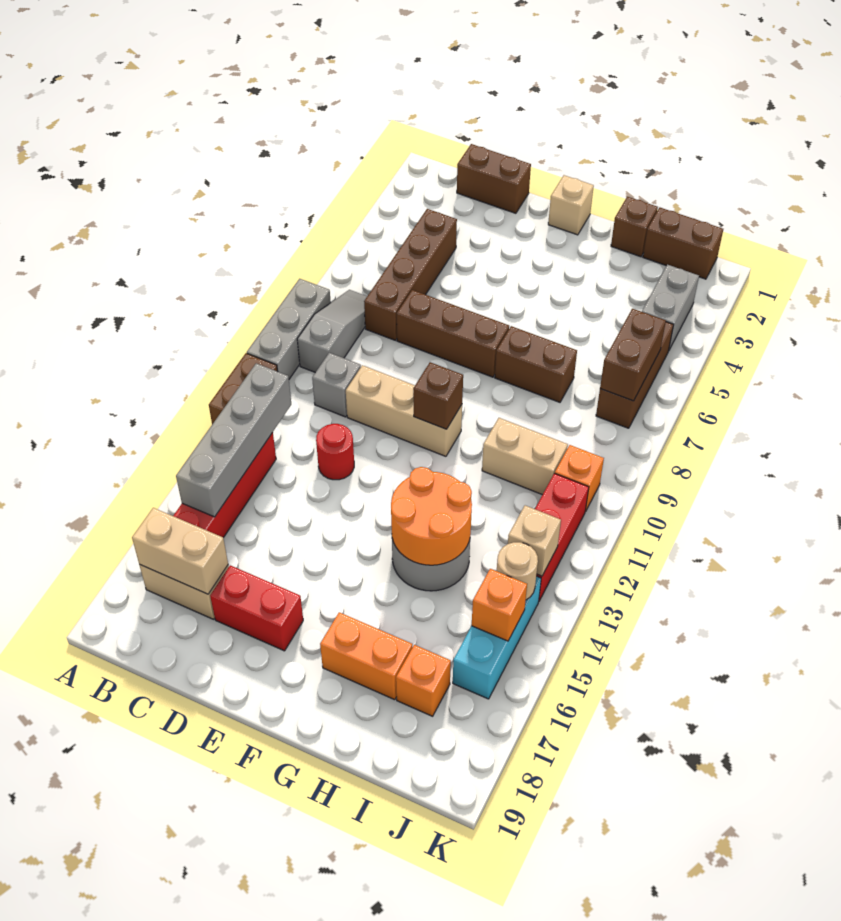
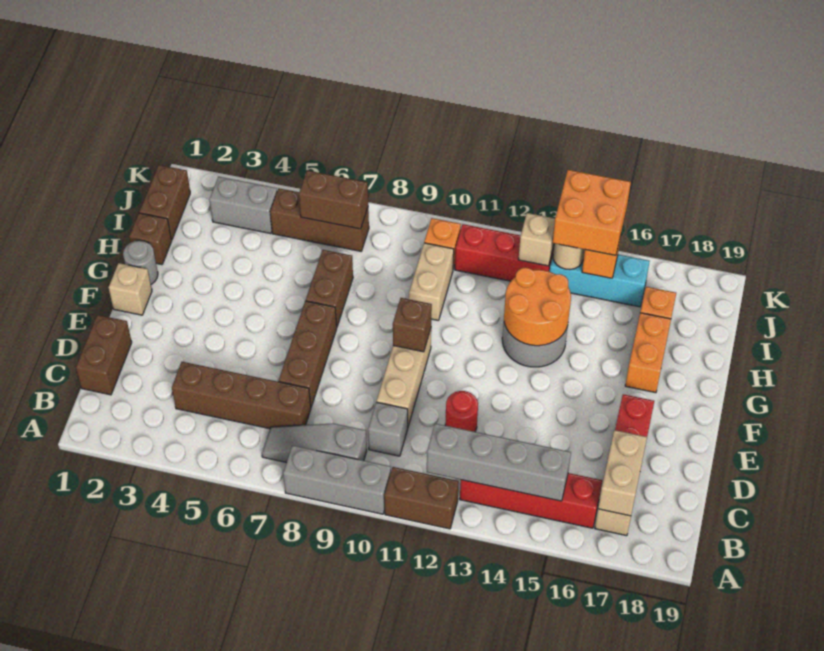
none -> grey 1x1 round brick [123,240,158,284]
none -> orange 2x2 brick [553,170,631,255]

